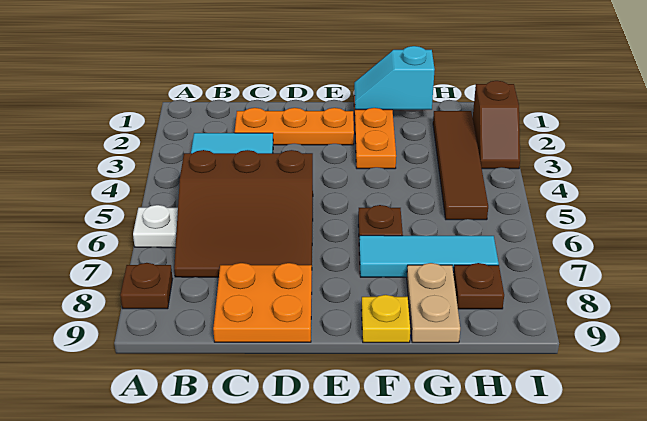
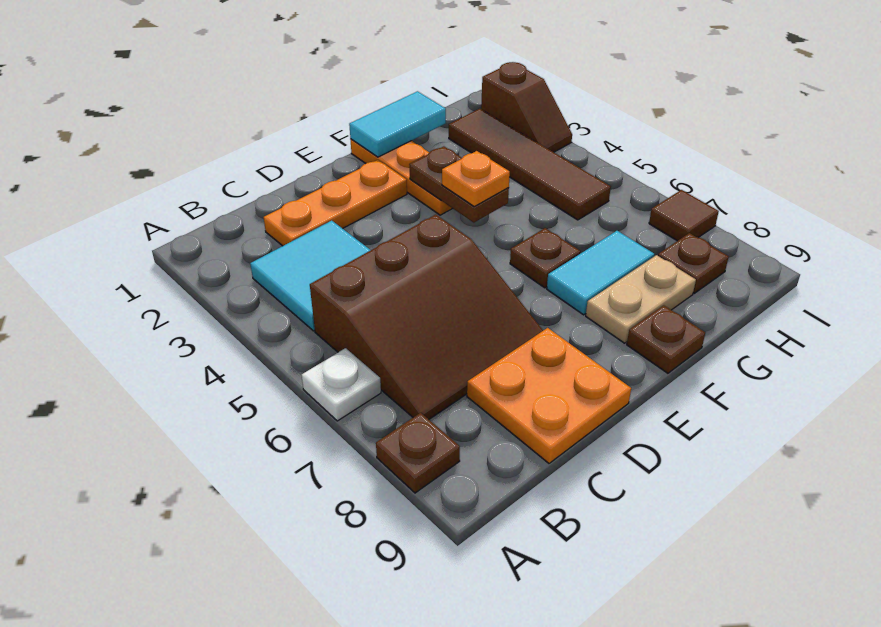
cyan 1x2 slope [354,46,435,110] -> cyan 1x2 tile [349,91,446,157]
none -> brown 1x2 plate [409,146,509,222]
none -> orange 1x1 plate [442,151,510,206]
cyan 1x3 tile [359,235,499,277] -> cyan 1x2 tile [547,231,654,315]
yellow 1x1 plate [361,295,410,343] -> brown 1x1 plate [627,305,705,373]
tan 1x2 plate [407,263,460,343] -> tan 1x2 plate turned to [586,255,696,343]
none -> brown 1x1 tile [649,190,719,241]

